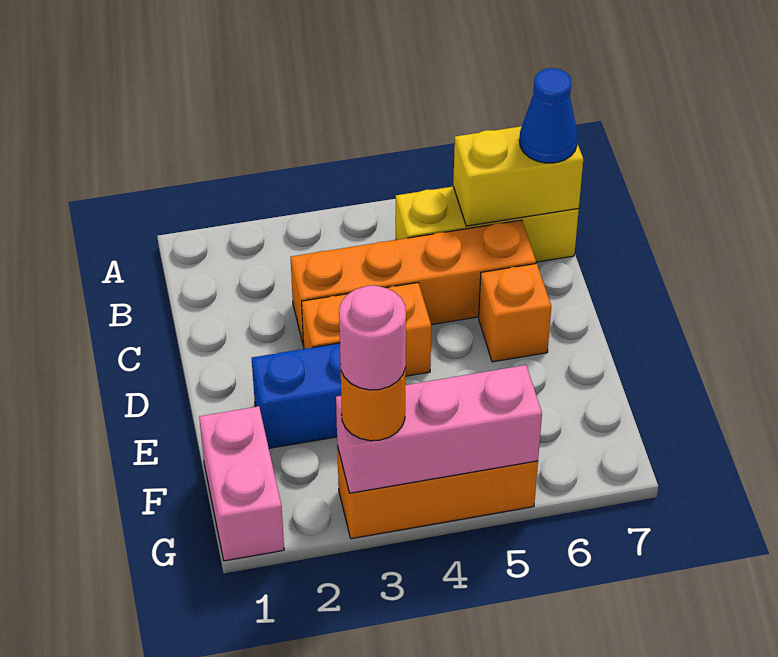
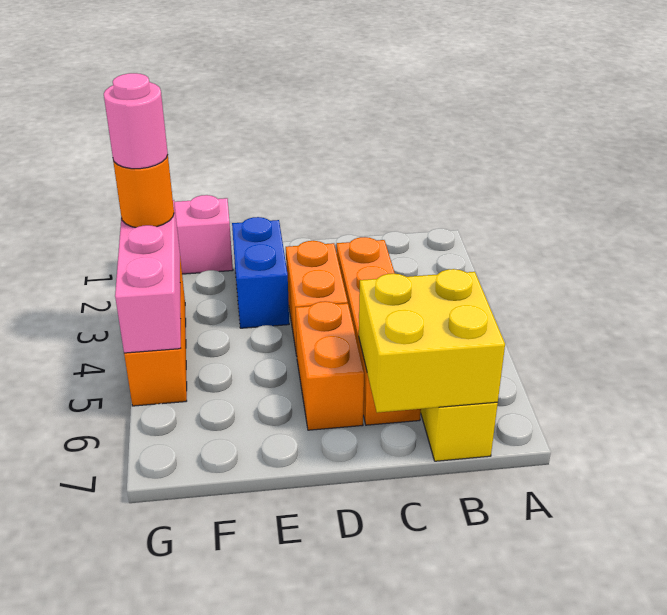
yellow 1x2 brick [453,126,583,226] -> yellow 2x2 brick [359,269,505,413]
blue 1x1 cone [520,68,578,163] -> none
orange 1x1 brick [479,264,551,362] -> orange 1x2 brick [295,301,364,430]

